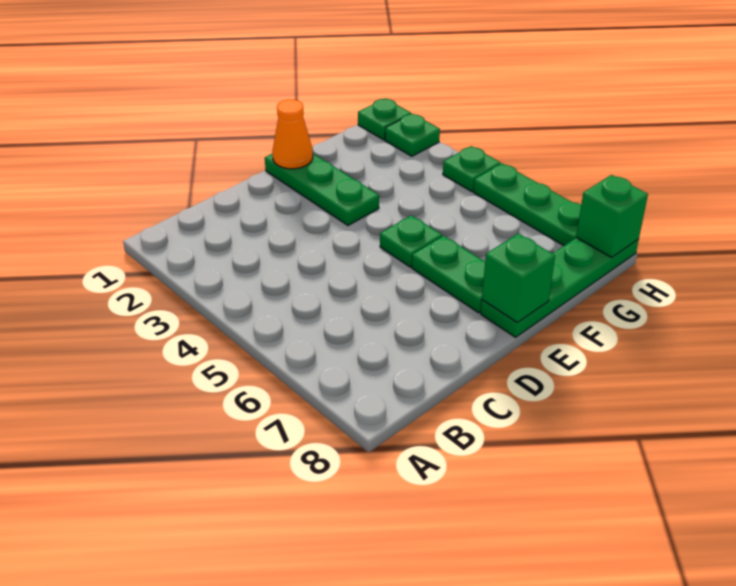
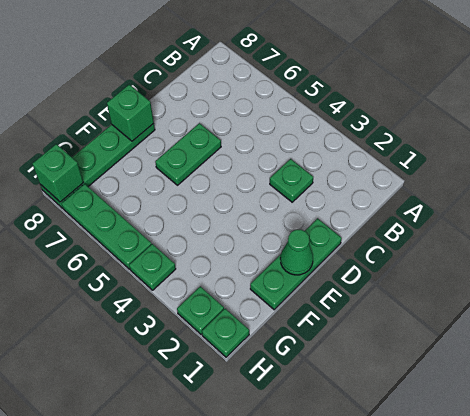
green 1x3 plate [265,154,379,226] -> green 1x3 plate turned to [250,218,342,310]
orange 1x1 cone [272,100,313,169] -> green 1x1 cone [280,230,313,275]
green 1x1 plate [380,215,442,267] -> green 1x1 plate moved to [270,159,313,202]
green 1x2 plate [412,236,485,313] -> green 1x2 plate turned to [155,123,221,185]

